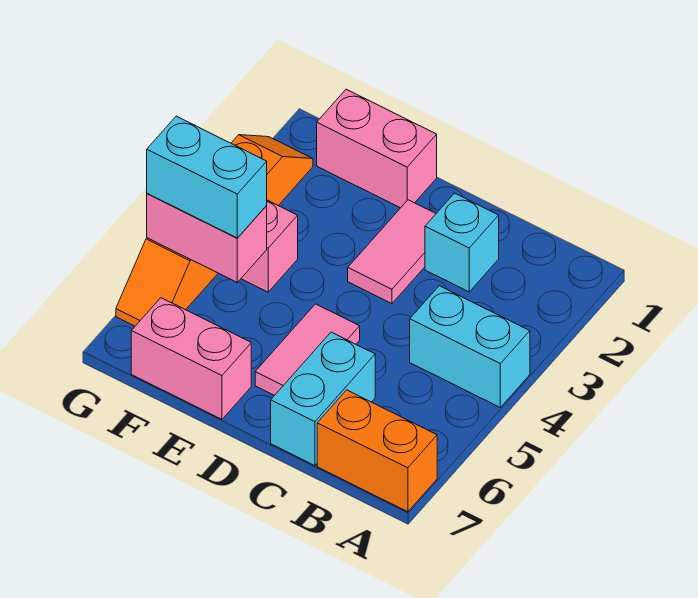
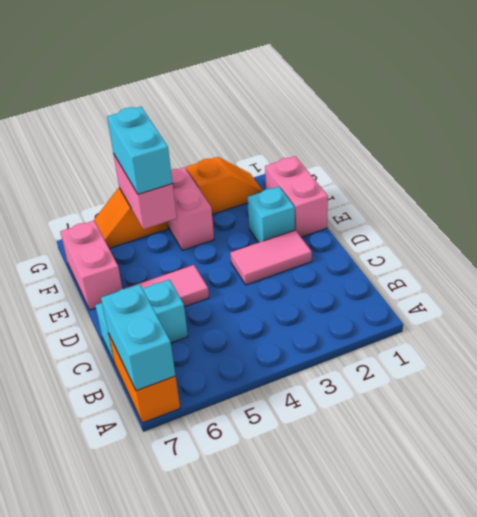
cyan 1x2 brick [410,286,530,407] -> cyan 1x2 brick moved to [101,284,175,391]
cyan 1x1 brick [425,193,499,292] -> cyan 1x1 brick moved to [248,187,295,243]

